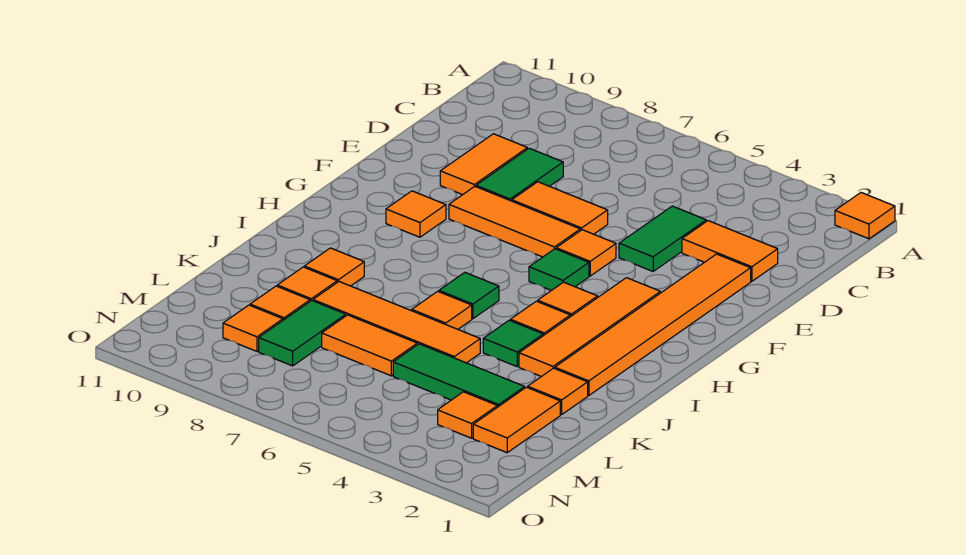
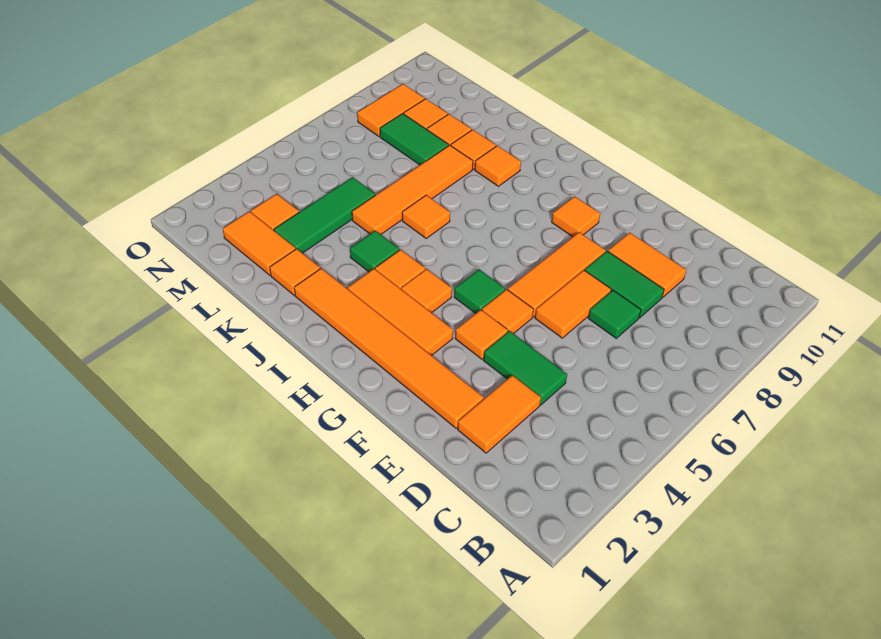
orange 1x1 tile [835,193,895,239] -> orange 1x1 tile moved to [455,310,508,359]
orange 1x4 tile [519,278,660,377] -> orange 1x3 tile [348,269,453,356]
green 1x1 tile [439,272,499,319] -> green 1x1 tile moved to [588,290,641,338]
orange 1x2 tile [322,315,417,376] -> orange 1x2 tile moved to [357,84,425,137]

